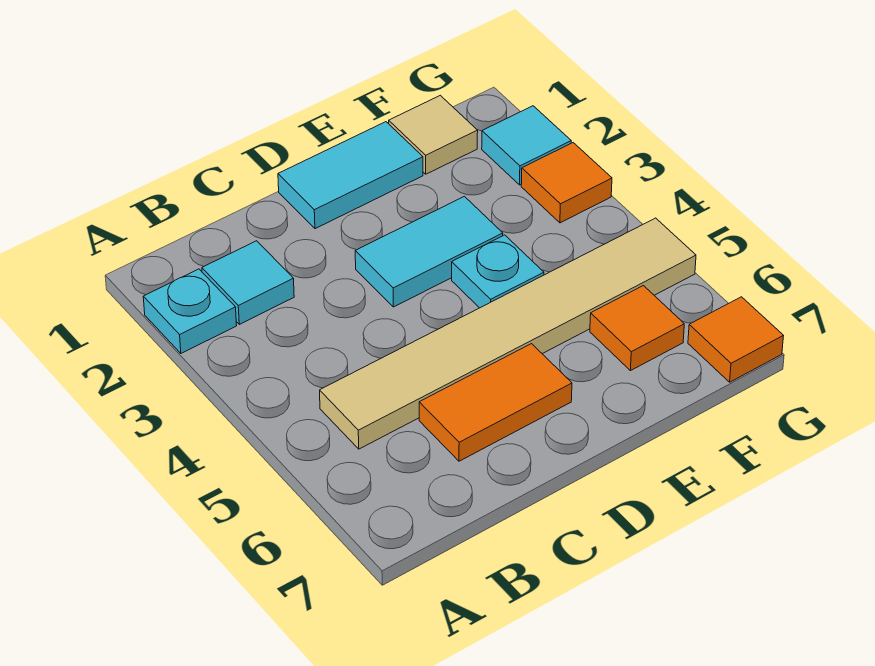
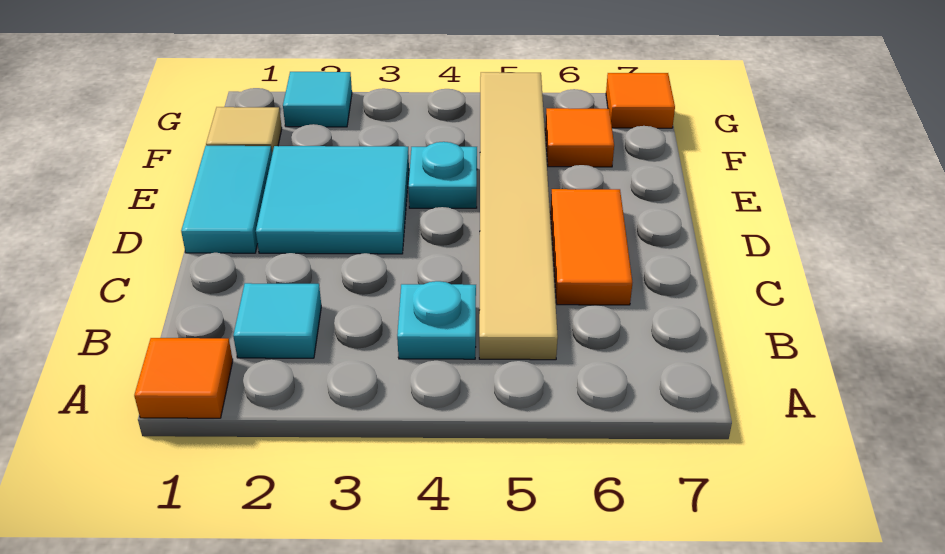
cyan 1x1 plate [143,269,237,353] -> cyan 1x1 plate moved to [397,281,476,359]
cyan 1x2 tile [355,196,503,307] -> cyan 2x2 tile [256,146,409,254]
orange 1x1 tile [521,143,612,223] -> orange 1x1 tile moved to [134,338,233,418]

